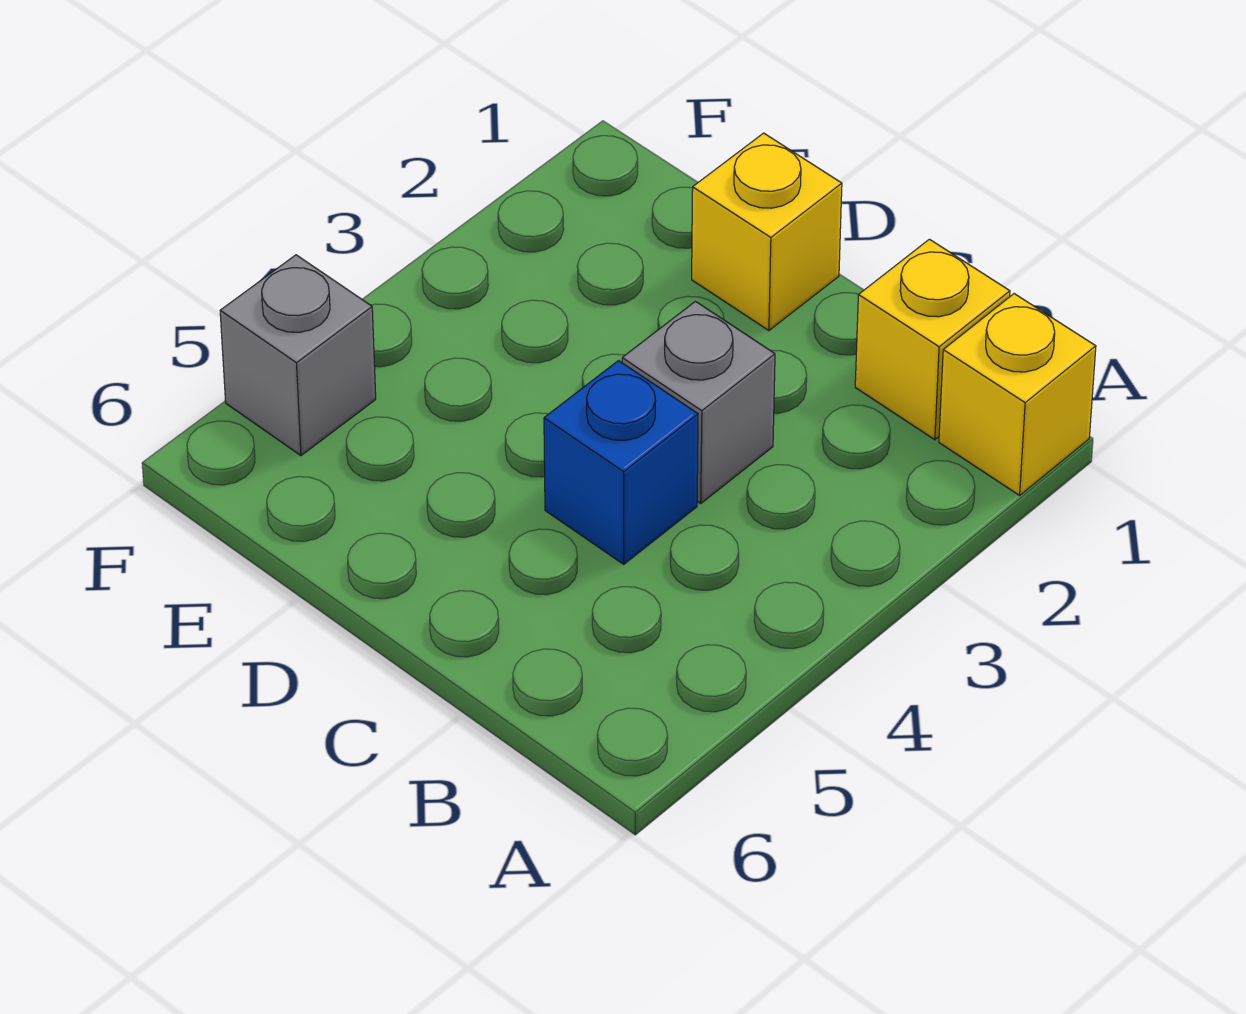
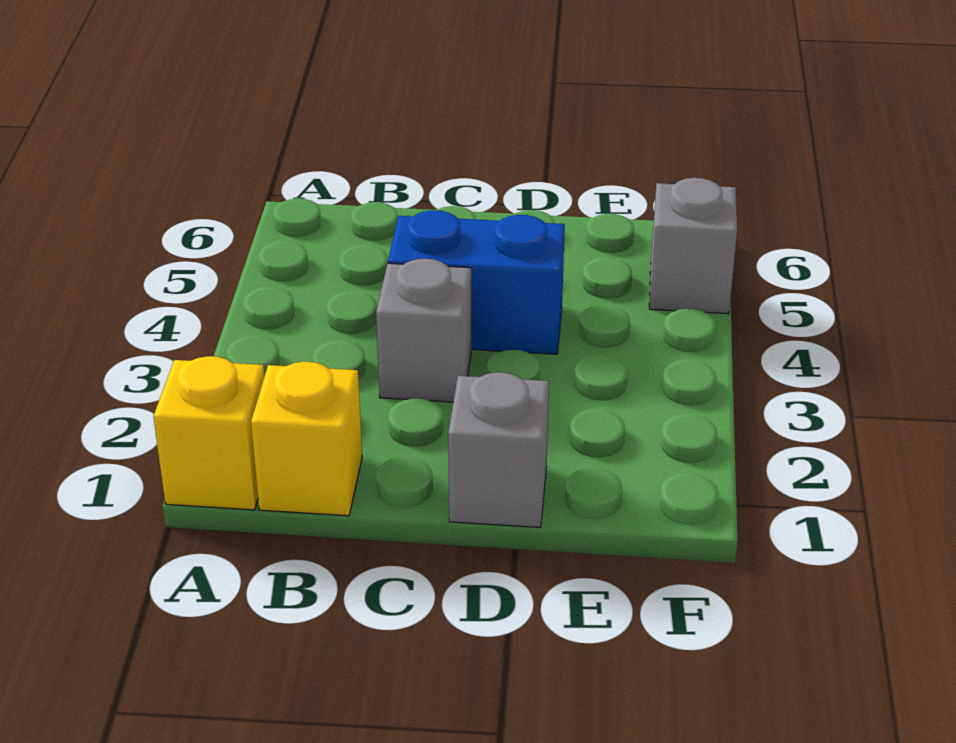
blue 1x1 brick [544,361,698,564] -> blue 1x2 brick [388,210,565,354]
yellow 1x1 brick [692,133,842,330] -> grey 1x1 brick [448,372,549,527]

